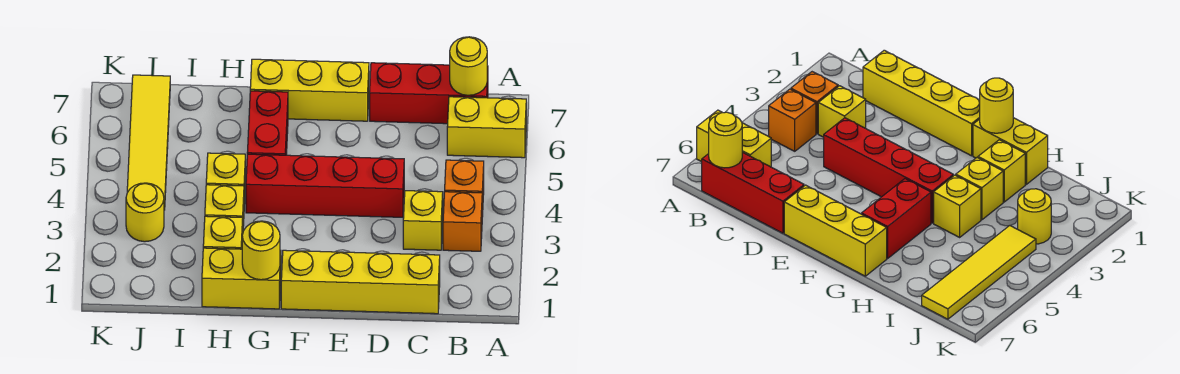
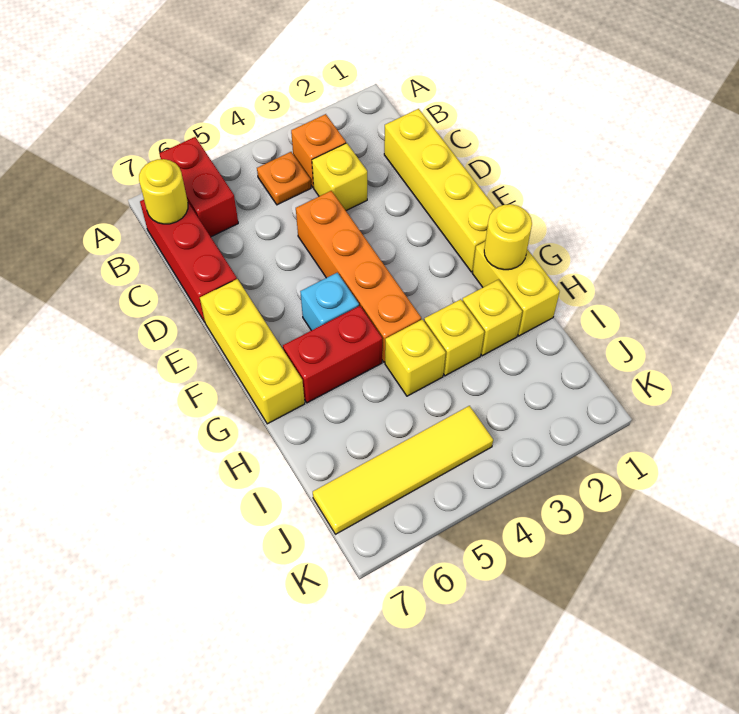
yellow 1x2 brick [447,97,526,158] -> red 1x2 brick [159,137,238,237]
orange 1x1 brick [445,160,484,217] -> orange 1x1 plate [257,152,311,205]
red 1x4 brick [246,154,404,217] -> orange 1x4 brick [296,191,421,362]
none -> cyan 1x1 brick [300,273,359,331]
yellow 1x1 round brick [126,183,164,242] -> none

